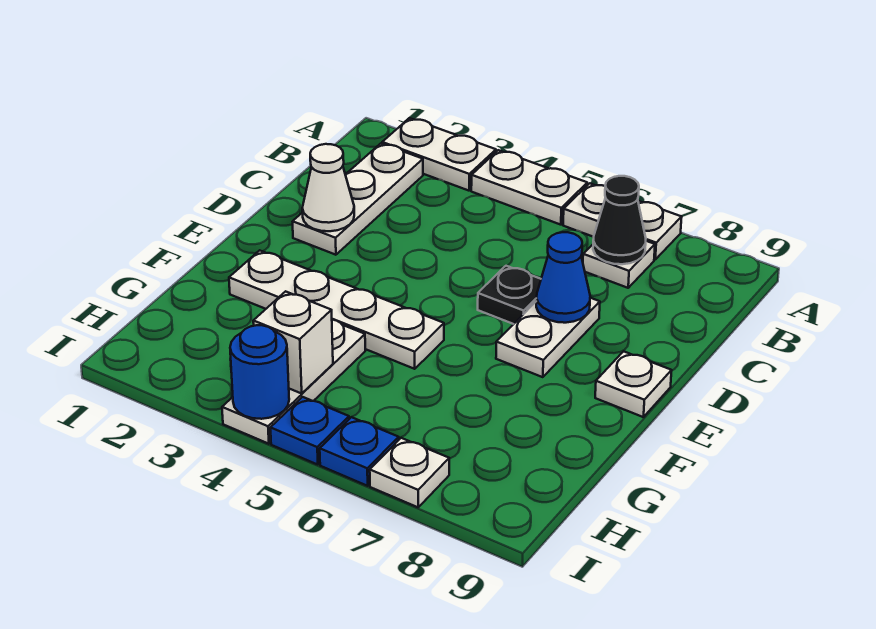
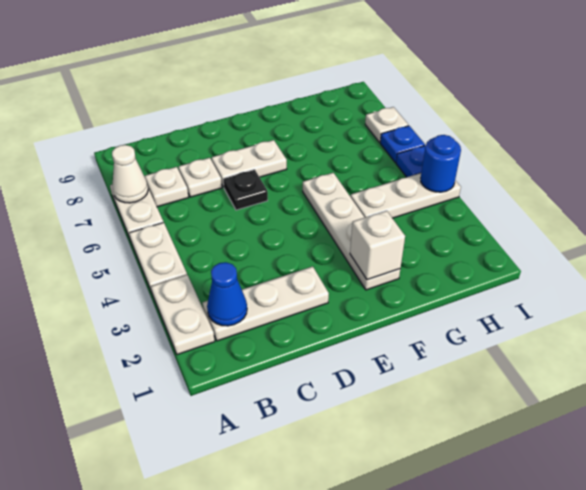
black 1x1 cone [593,176,646,264] -> none
white 1x1 cone [302,144,354,231] -> white 1x1 cone moved to [112,145,148,203]
blue 1x1 cone [536,232,590,323] -> blue 1x1 cone moved to [207,262,247,326]
white 1x1 plate [595,351,672,417] -> white 1x1 plate moved to [179,158,222,197]
white 1x1 brick [253,291,333,393] -> white 1x1 brick moved to [350,211,405,280]

